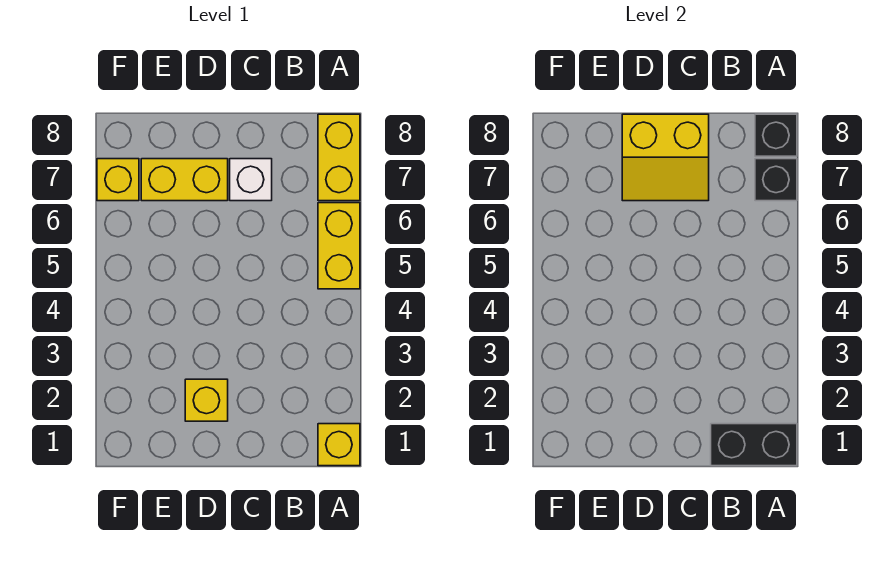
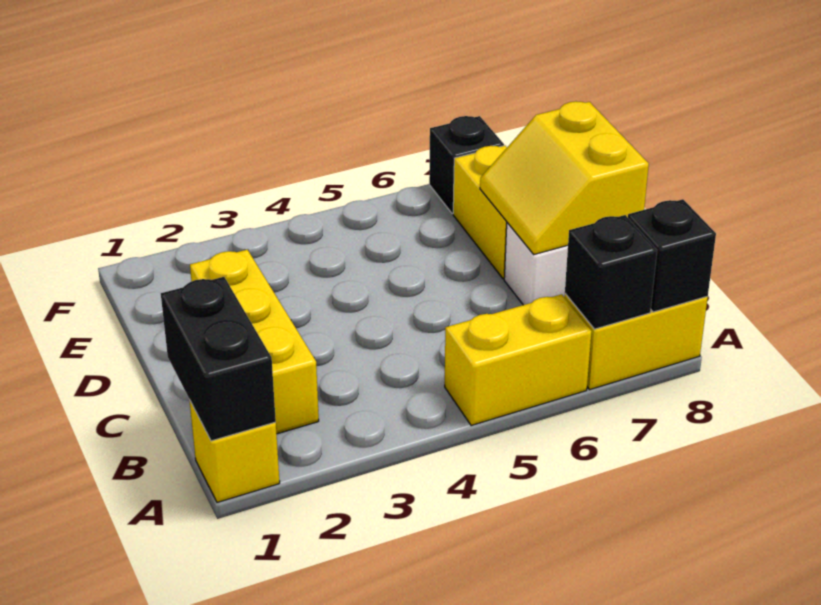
yellow 1x1 brick [185,379,228,421] -> yellow 1x3 brick [190,249,319,434]
yellow 1x1 brick [97,159,139,201] -> black 1x1 brick [429,116,504,214]

